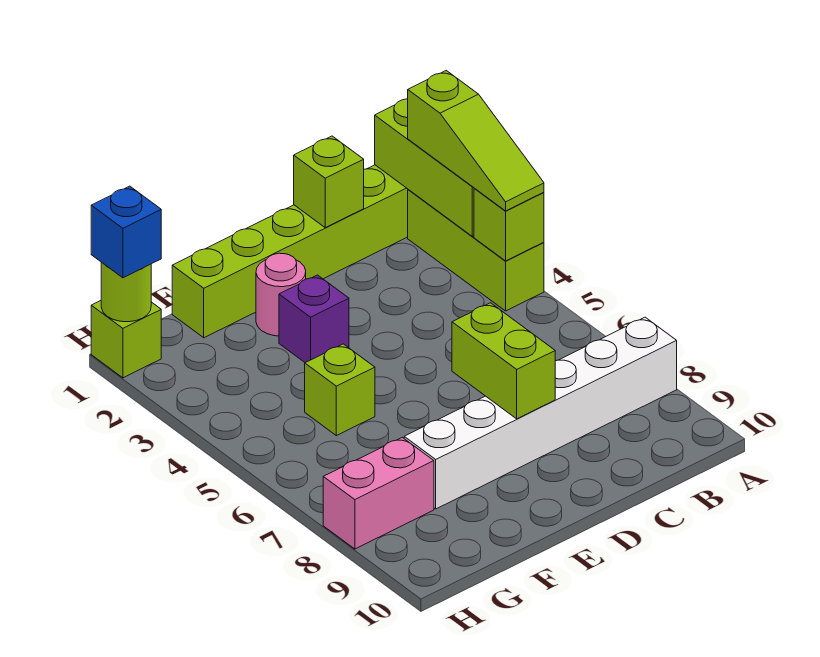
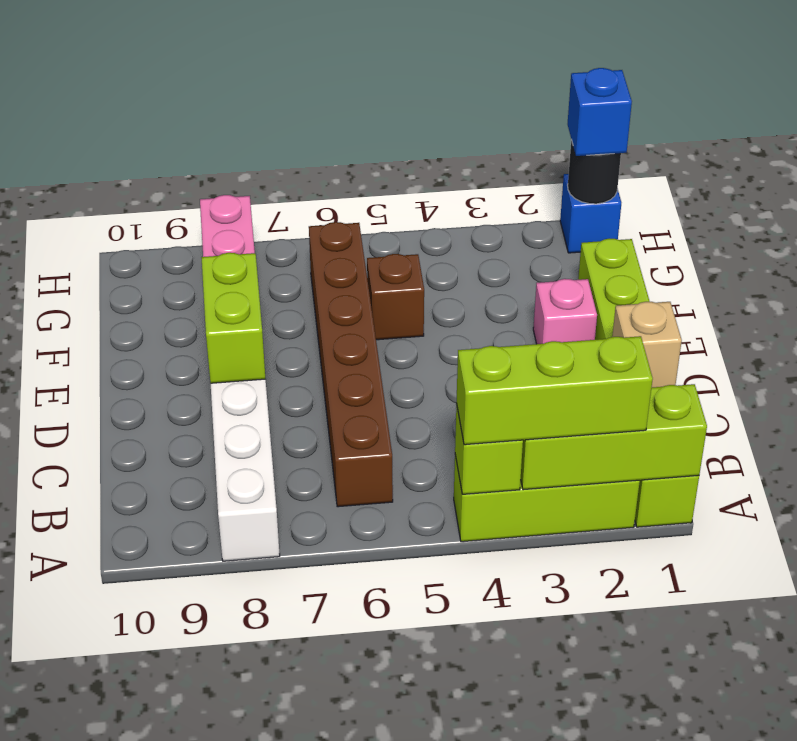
lime 1x3 slope [408,71,544,211] -> lime 1x3 brick [457,336,653,445]
none -> brown 1x6 brick [309,222,393,507]
lime 1x1 brick [294,136,364,228] -> tan 1x1 brick [612,302,682,387]
lime 1x2 brick [452,303,555,419] -> lime 1x2 brick turned to [201,253,265,383]
pink 1x1 round brick [256,253,306,336] -> pink 1x1 brick [533,279,597,344]
purple 1x1 brick [279,275,349,363] -> none
lime 1x1 brick [305,344,375,436] -> brown 1x1 brick [367,254,424,340]
lime 1x1 brick [91,301,161,378] -> blue 1x1 brick [560,174,621,253]
lime 1x1 round brick [101,262,151,322] -> black 1x1 round brick [568,140,621,204]

